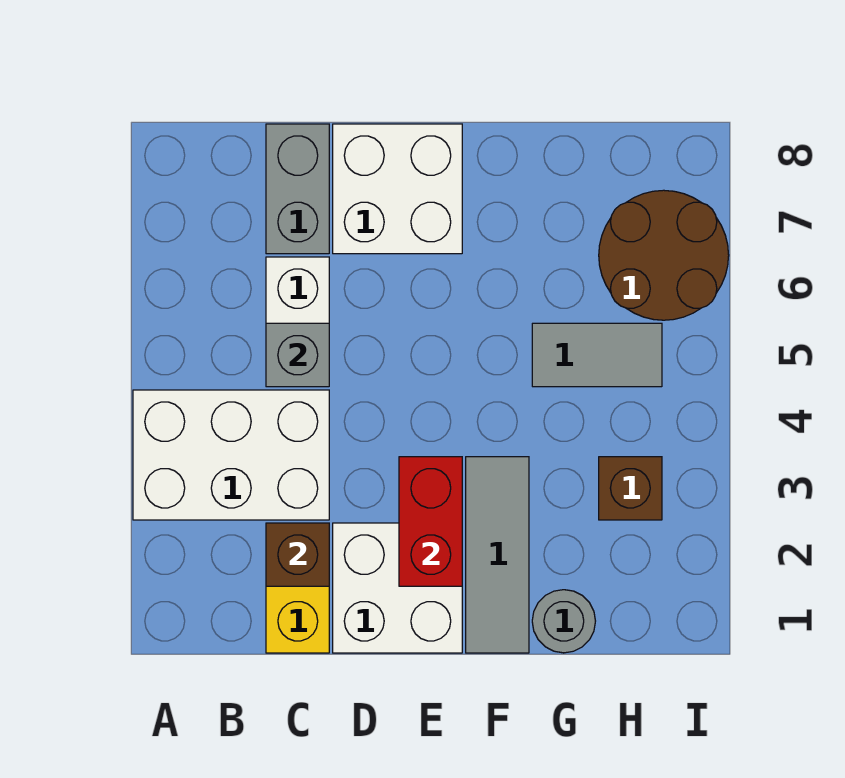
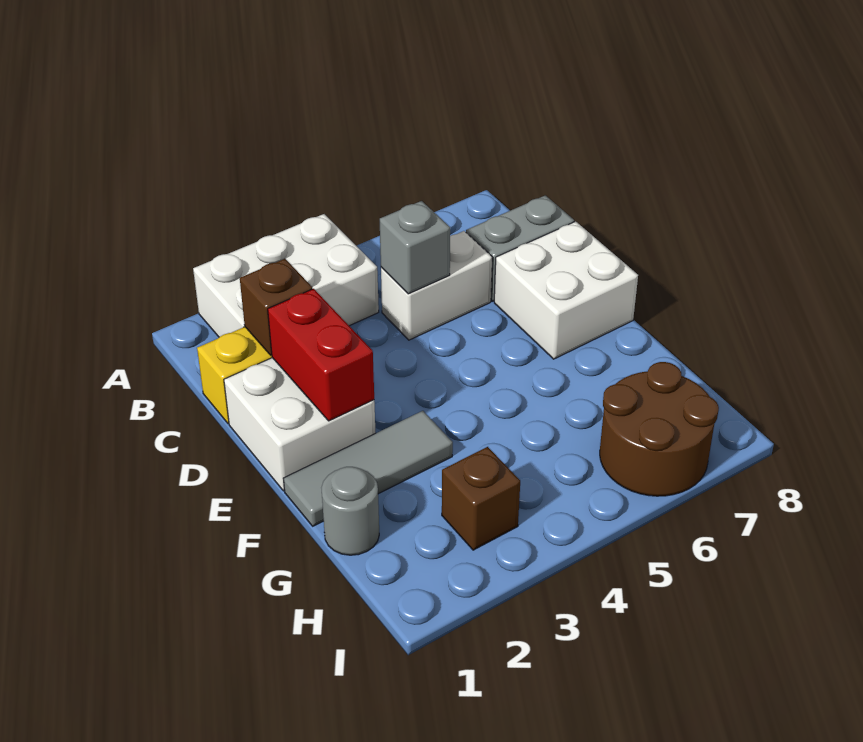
white 2x3 brick [133,390,329,520] -> white 2x3 brick turned to [193,214,379,337]
red 1x2 brick [399,457,462,586] -> red 1x2 brick turned to [268,289,374,421]
grey 1x2 tile [532,323,662,387] -> none

